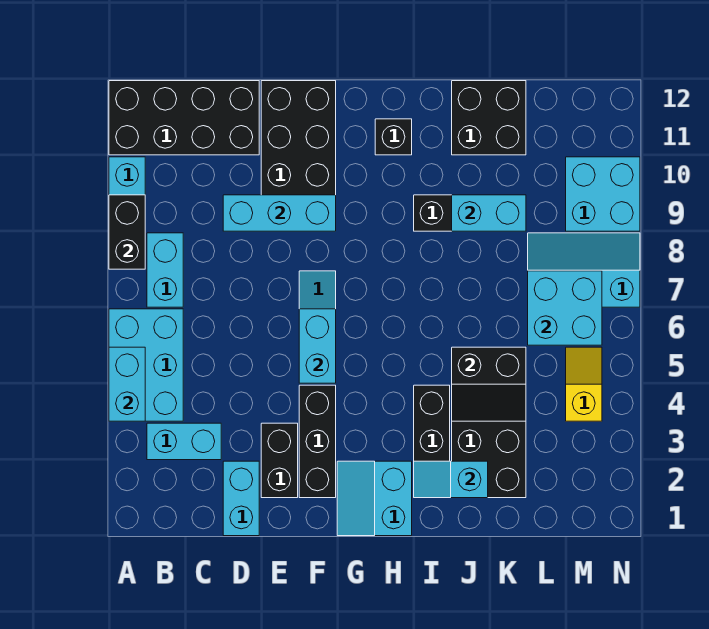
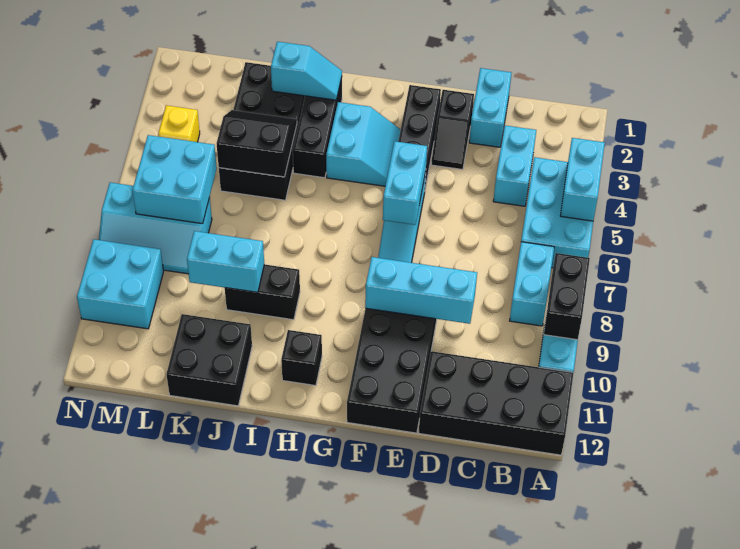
cyan 1x2 brick [147,423,221,460] -> cyan 1x2 brick turned to [493,126,536,206]
black 1x2 brick [261,423,298,498] -> black 1x2 slope [431,90,474,170]
cyan 2x2 slope [337,461,412,536] -> cyan 2x2 slope moved to [326,102,401,186]

